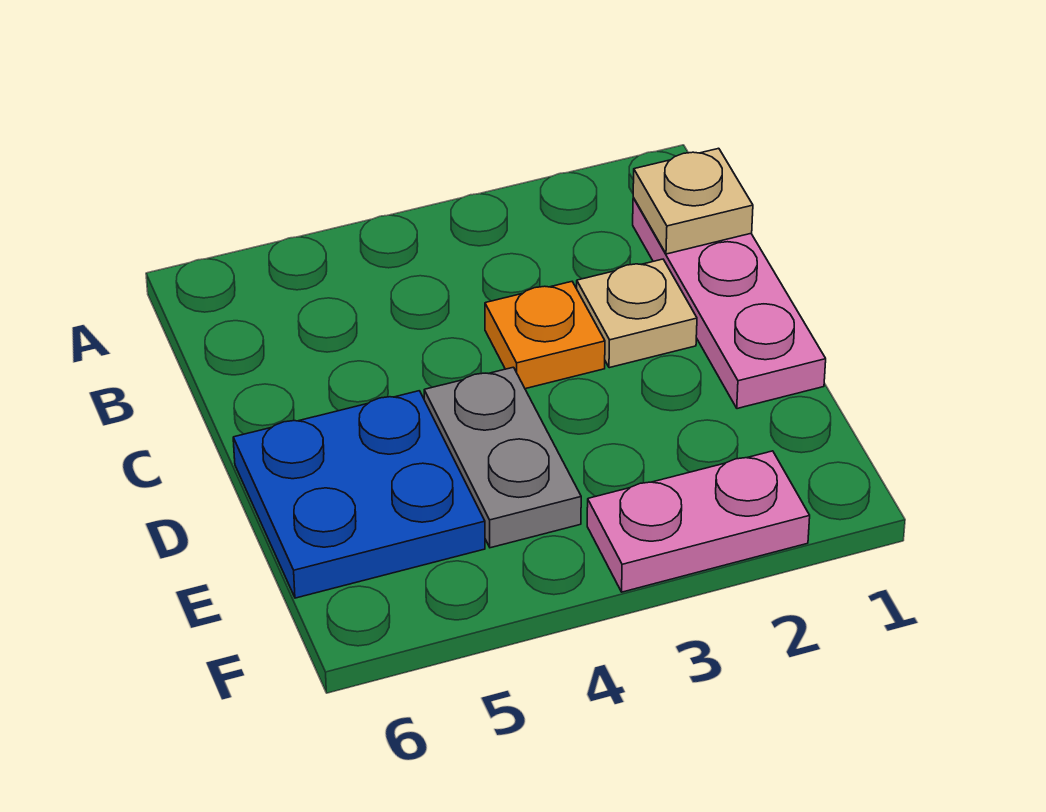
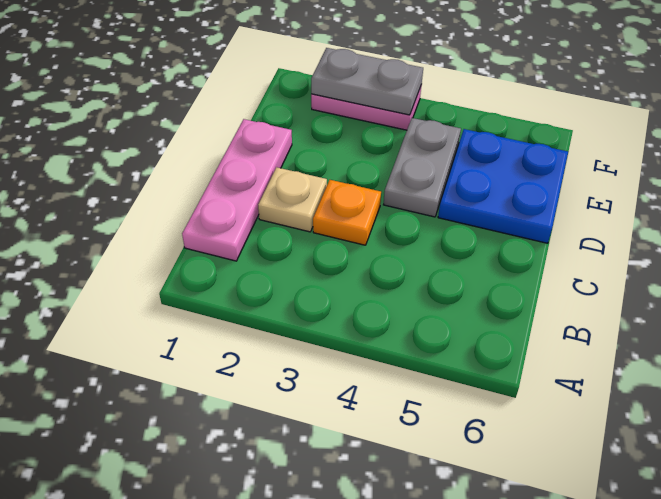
tan 1x1 plate [633,148,753,254] -> none
none -> grey 1x2 plate [311,48,423,115]

